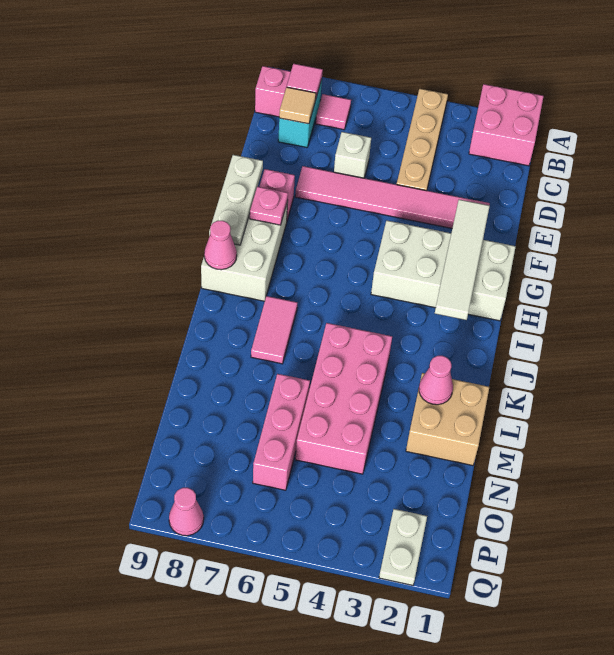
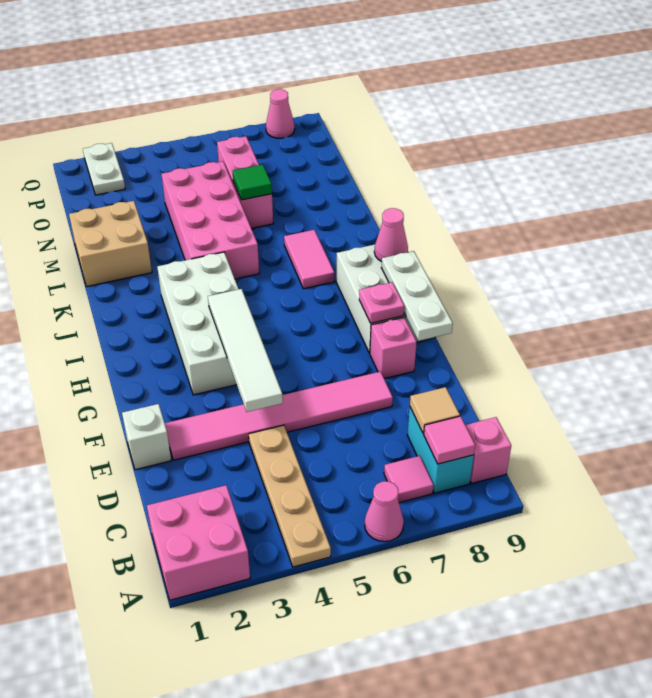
white 1x1 brick [334,132,371,178] -> white 1x1 brick moved to [122,404,171,470]
white 1x4 tile [435,200,490,320] -> white 1x4 tile moved to [208,289,283,412]
white 2x4 brick [371,221,516,321] -> white 2x4 brick turned to [157,252,238,395]
pink 1x1 cone [419,356,453,405] -> pink 1x1 cone moved to [365,481,404,542]
none -> green 1x1 tile [233,164,272,200]

